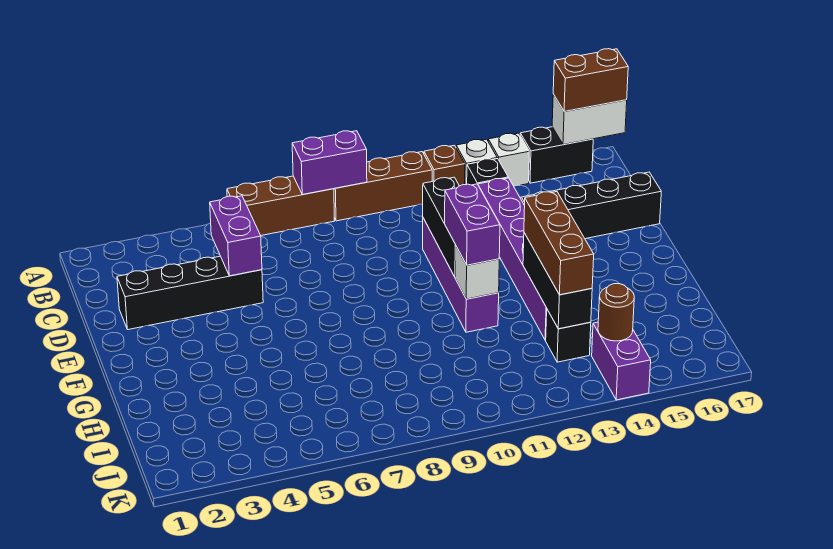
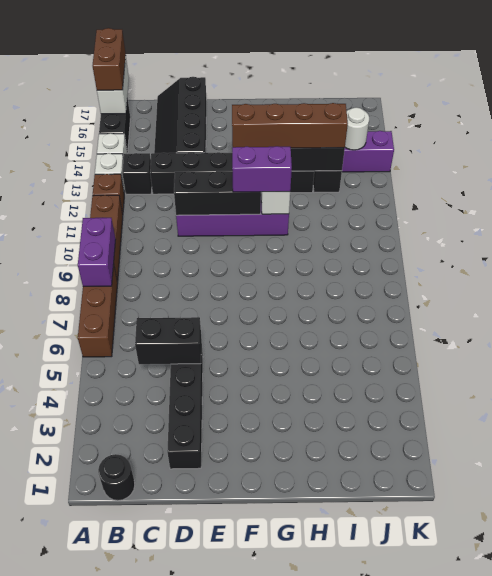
none -> black 1x1 round brick [98,454,135,501]
purple 1x2 brick [210,196,262,276] -> black 1x2 brick [135,317,201,364]
purple 1x6 brick [478,178,547,340] -> black 1x6 brick [150,152,314,194]
brown 1x3 brick [524,192,594,295] -> brown 1x4 brick [232,103,348,148]
brown 1x1 round brick [598,284,634,341] -> white 1x1 round brick [345,107,369,150]

